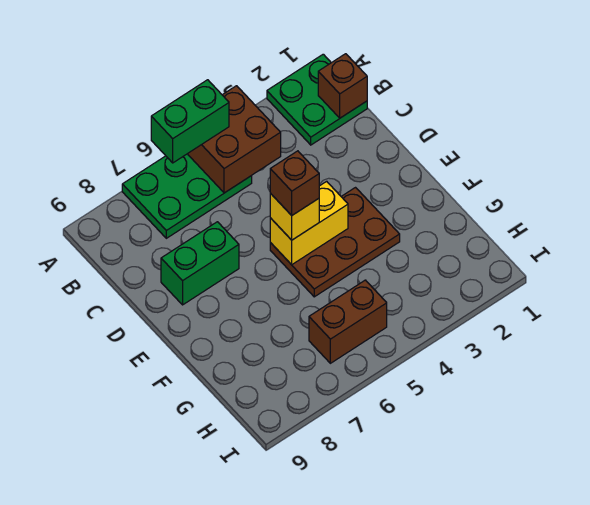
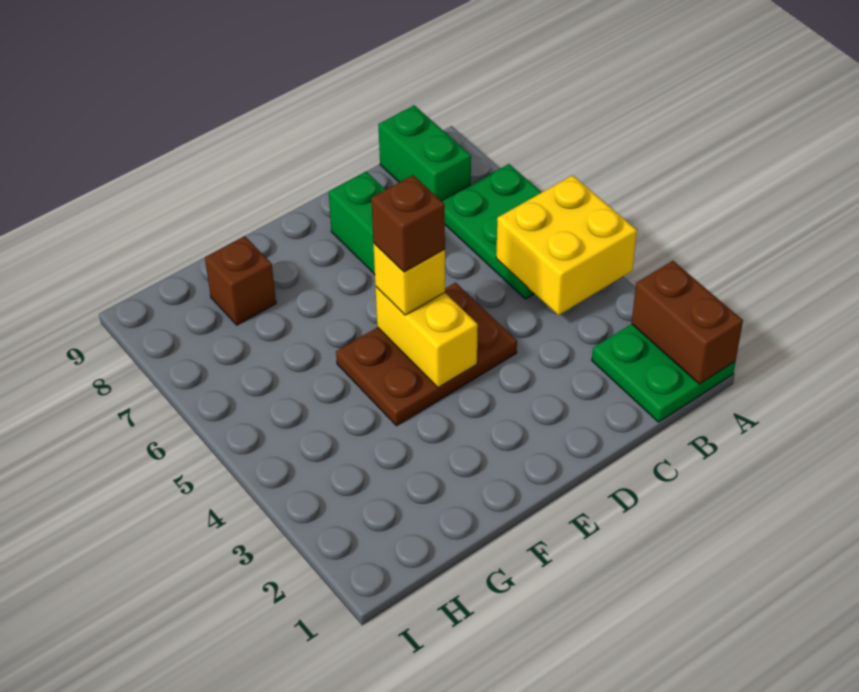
brown 2x2 brick [188,86,281,193] -> yellow 2x2 brick [496,175,637,315]
green 1x2 brick [151,80,229,163] -> green 1x2 brick moved to [378,105,471,201]
brown 1x1 brick [318,54,367,118] -> brown 1x1 brick moved to [205,236,276,325]
brown 2x3 plate [270,188,400,297] -> brown 2x3 plate turned to [336,283,517,426]
brown 1x2 brick [309,280,387,363] -> brown 1x2 brick moved to [632,261,743,384]

